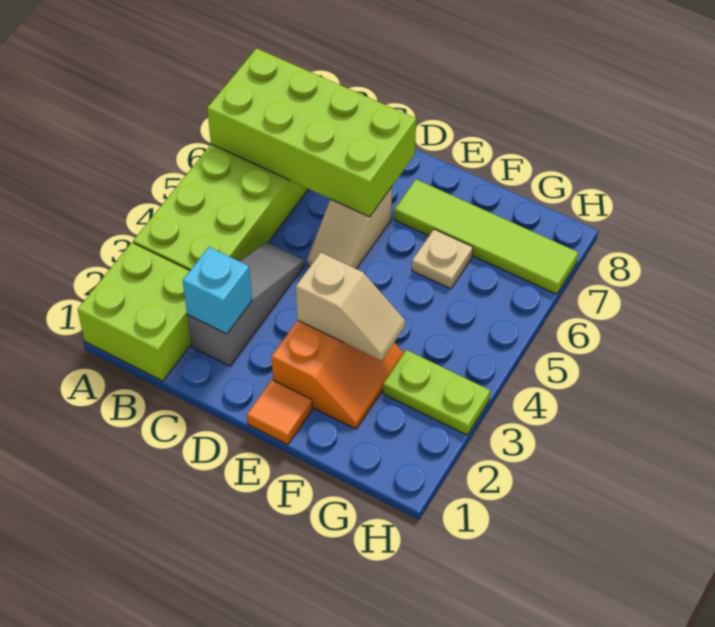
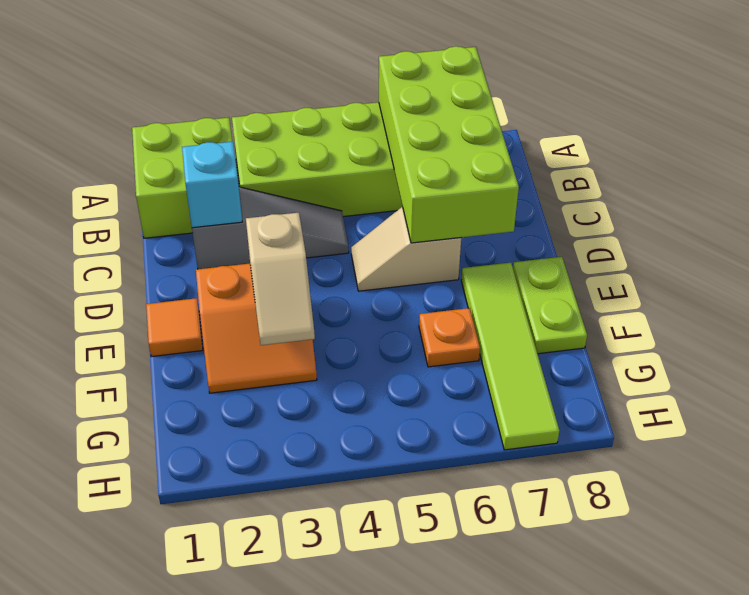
tan 1x1 plate [412,229,473,289] -> orange 1x1 plate [419,308,480,367]
lime 1x2 plate [383,350,490,435] -> lime 1x2 plate moved to [513,257,587,354]

